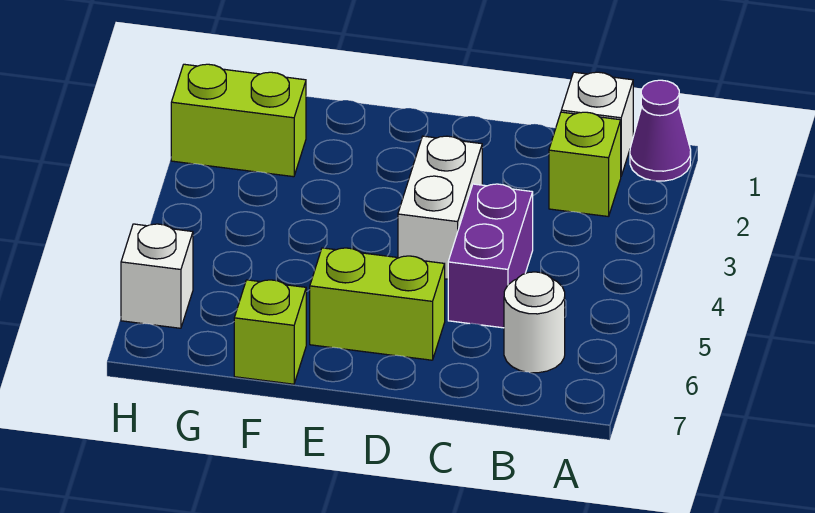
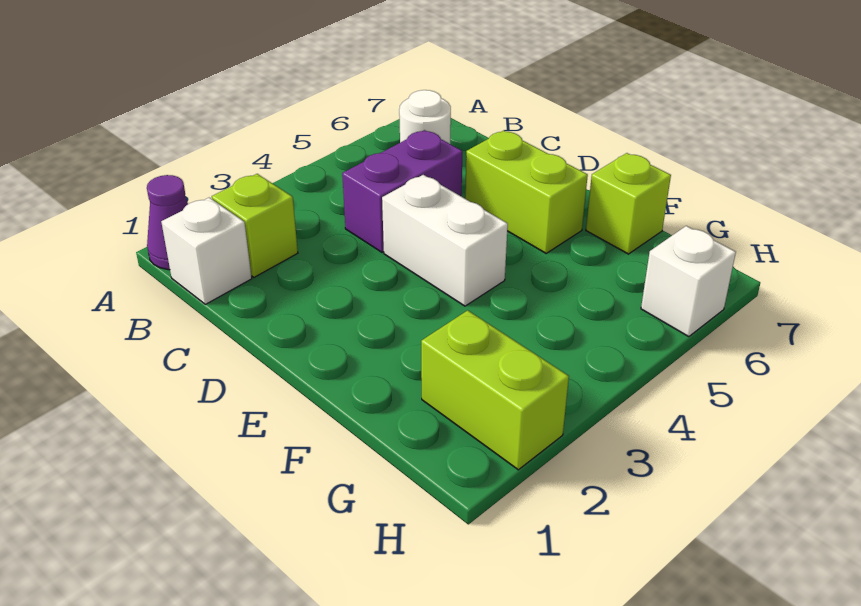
white 1x2 brick [398,136,482,279] -> white 1x2 brick turned to [382,175,508,306]

